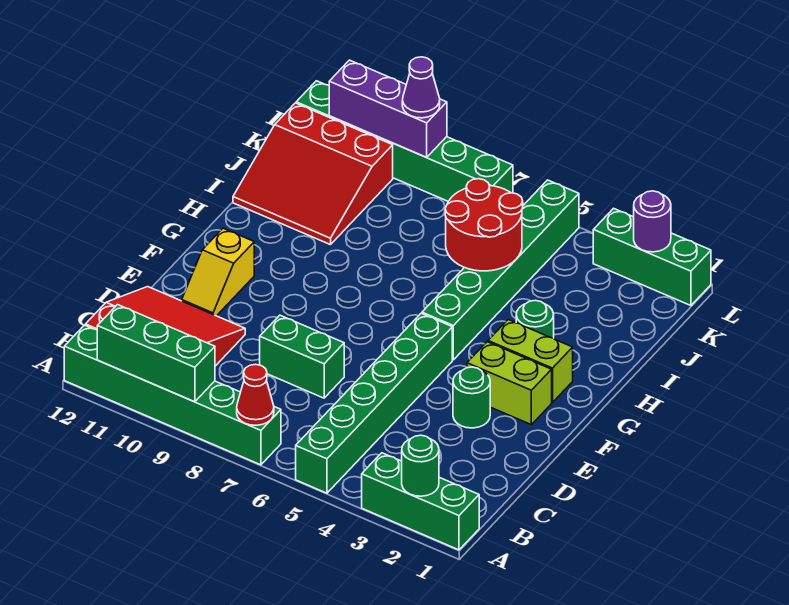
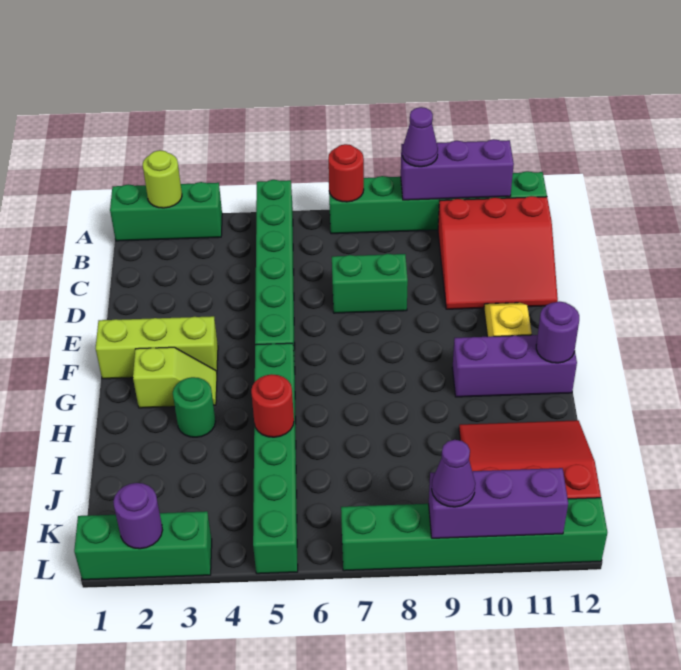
green 1x1 round brick [402,435,439,496] -> lime 1x1 round brick [143,150,182,208]
red 1x1 cone [237,364,274,425] -> red 1x1 round brick [328,144,364,202]
green 1x3 brick [97,305,215,402] -> purple 1x3 brick [401,139,514,200]
none -> purple 1x1 cone [402,107,438,167]
green 1x1 round brick [453,367,490,428] -> none
lime 1x2 brick [467,342,552,424] -> lime 1x3 brick [96,316,218,379]
lime 1x2 brick [488,320,573,402] -> lime 1x2 slope [133,347,217,408]
none -> purple 1x3 brick [452,335,577,397]
none -> purple 1x1 round brick [536,301,579,363]
red 2x2 round brick [445,179,523,271] -> red 1x1 round brick [251,374,294,437]

